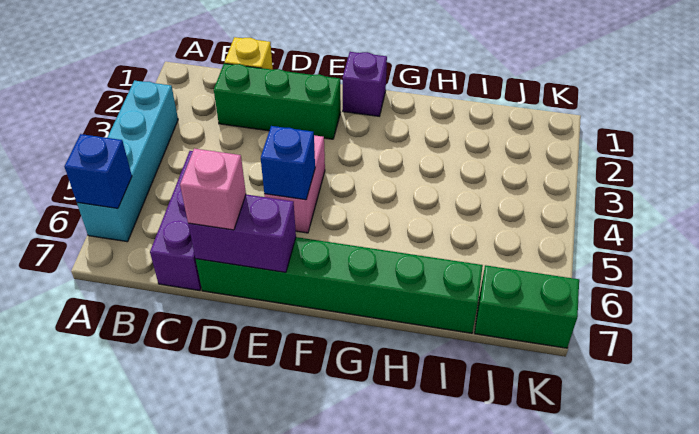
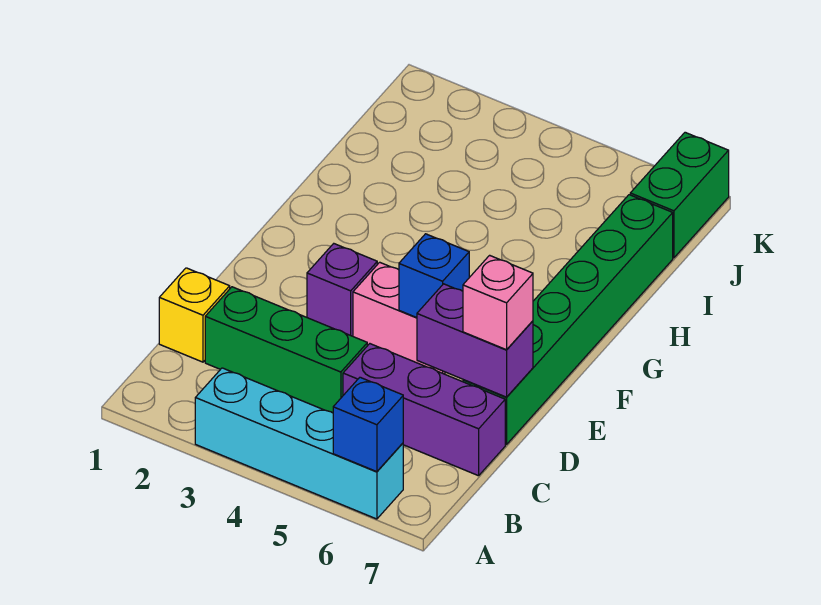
green 1x3 brick [214,63,341,139] -> green 1x3 brick turned to [205,287,367,413]
purple 1x2 brick [188,195,296,272] -> purple 1x2 brick turned to [417,284,533,397]
purple 1x1 brick [343,52,387,116] -> purple 1x1 brick moved to [307,244,377,336]

